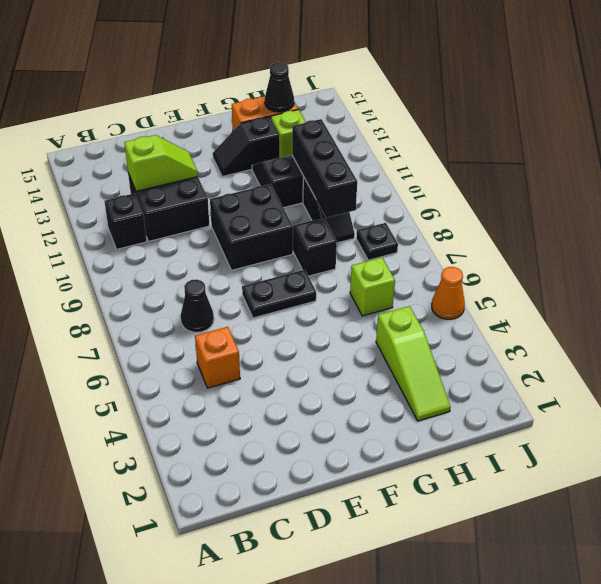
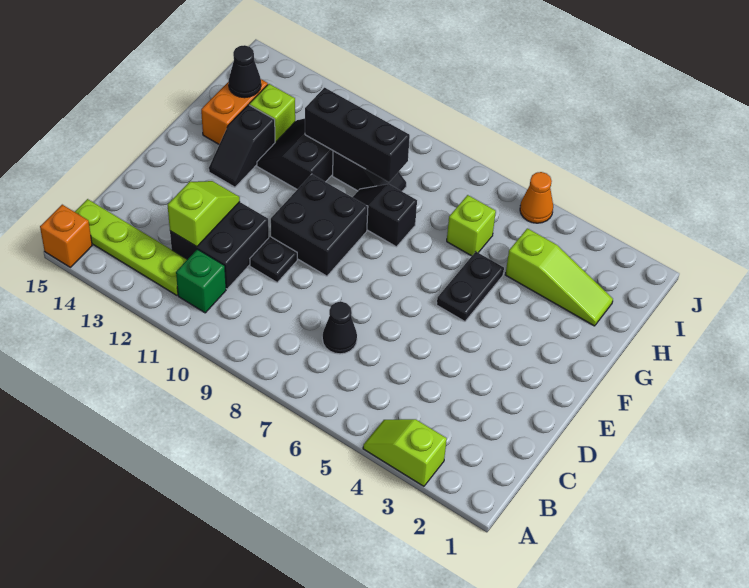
none -> lime 1x2 slope [363,419,447,486]
black 1x1 brick [105,193,147,249] -> green 1x1 brick [176,249,226,313]
none -> lime 1x4 plate [75,199,188,295]
orange 1x1 brick [195,327,240,388] -> orange 1x1 brick moved to [40,205,92,267]
black 1x2 plate [242,270,316,318] -> black 1x2 plate moved to [437,252,504,321]
black 1x1 plate [356,223,398,260] -> black 1x1 plate moved to [250,237,297,282]

